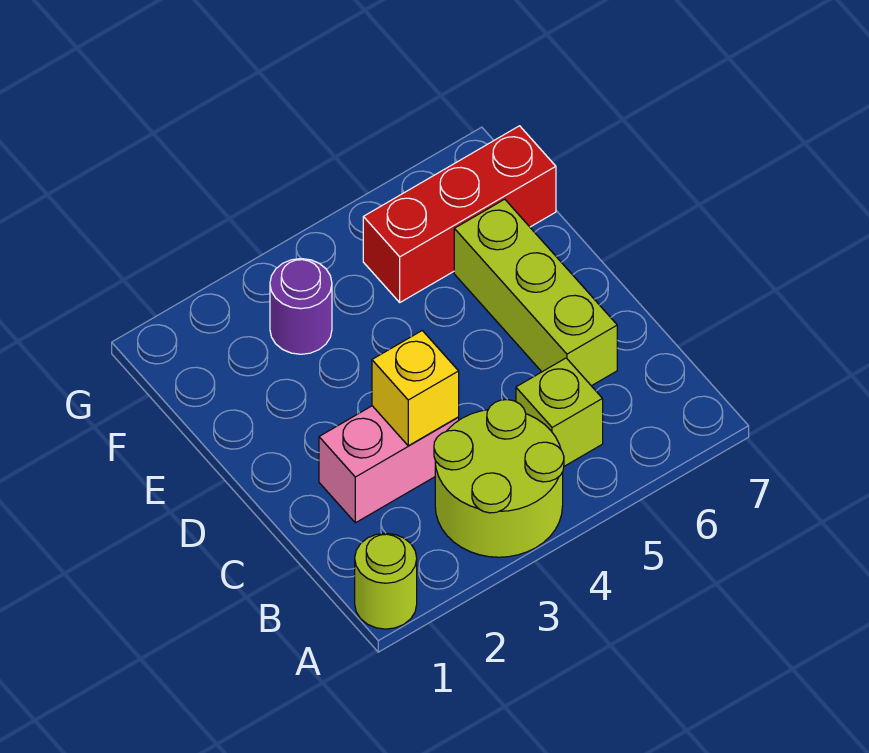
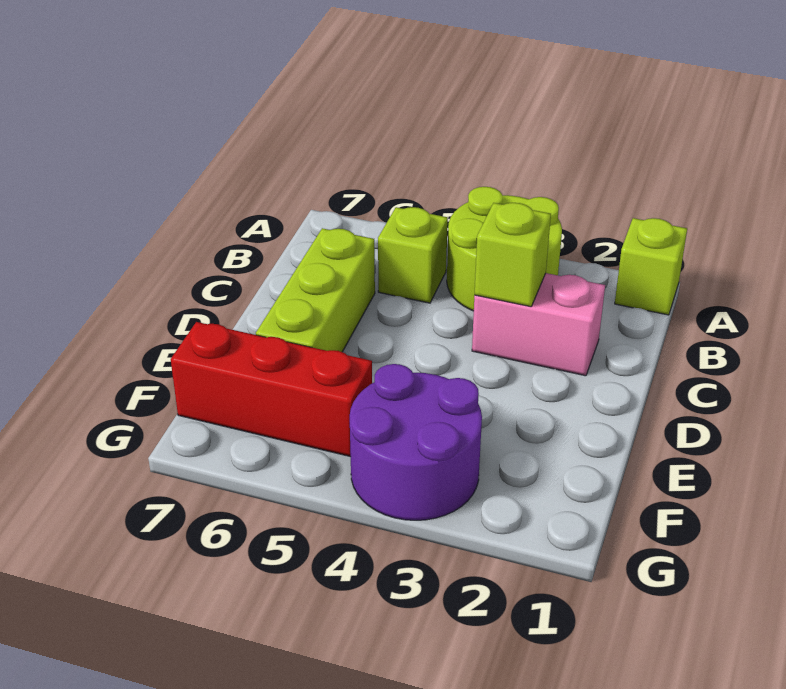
lime 1x1 round brick [355,533,417,629] -> lime 1x1 brick [615,218,687,315]
yellow 1x1 brick [372,331,459,446] -> lime 1x1 brick [475,203,551,307]
purple 1x1 round brick [270,259,332,354] -> purple 2x2 round brick [350,364,482,520]

